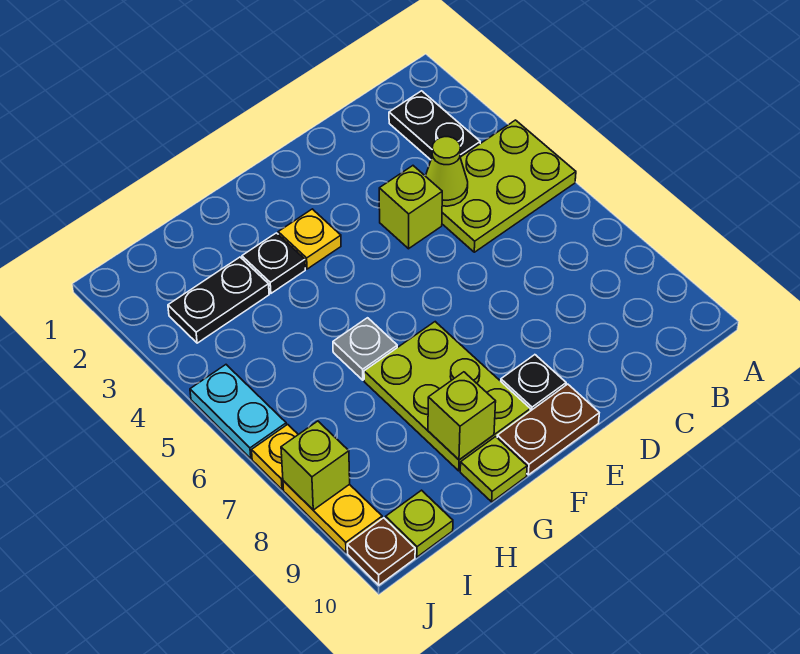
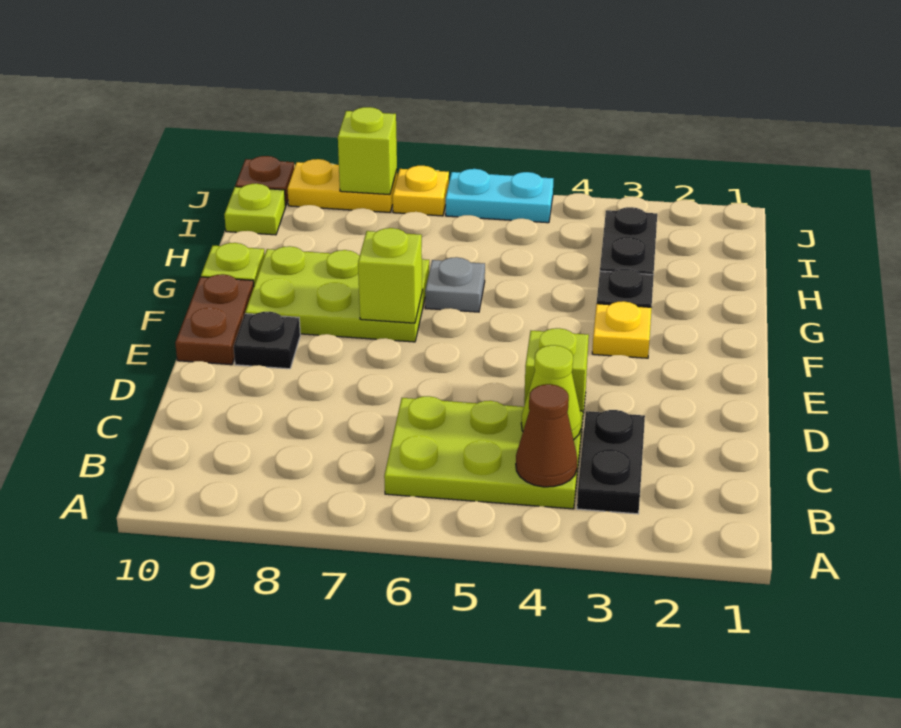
lime 2x3 plate [442,120,576,252] -> lime 2x3 plate turned to [384,396,583,509]
black 1x2 plate [389,91,480,160] -> black 1x2 plate turned to [577,410,645,514]
none -> brown 1x1 cone [516,384,577,487]
lime 1x1 brick [428,372,496,460] -> lime 1x1 brick moved to [358,228,422,323]

